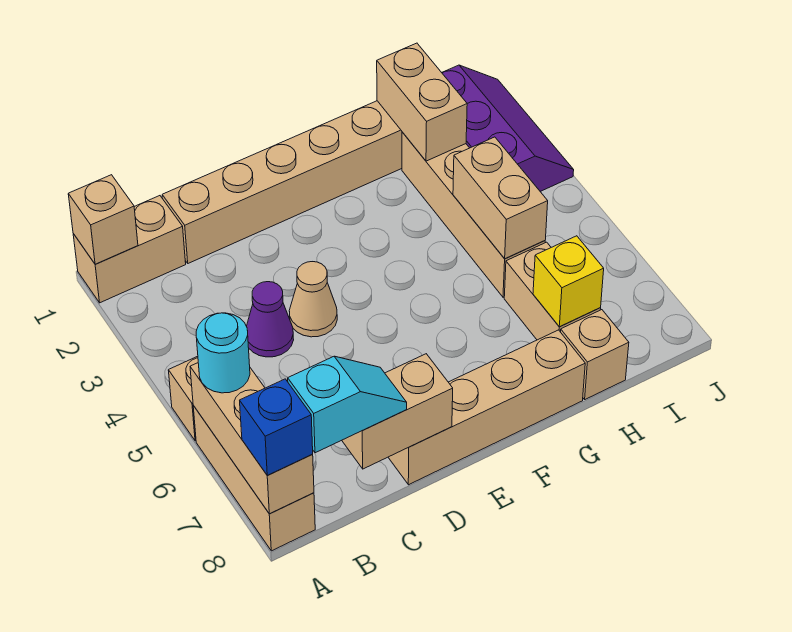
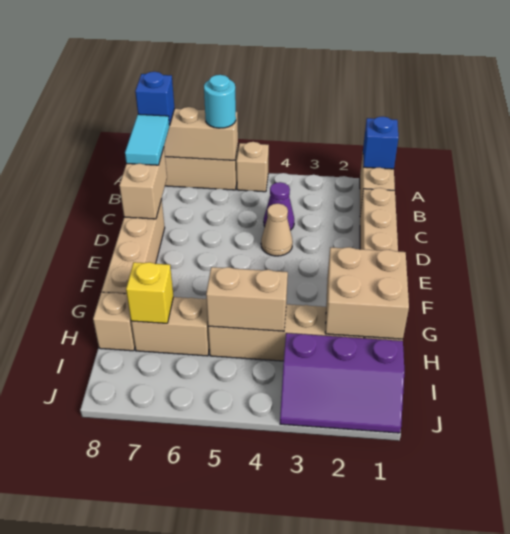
tan 1x1 brick [68,175,138,264] -> blue 1x1 brick [363,117,398,169]
cyan 1x2 slope [288,356,407,453] -> cyan 1x2 tile [125,114,169,165]
tan 1x2 brick [377,43,467,161] -> tan 2x2 brick [325,247,409,339]

